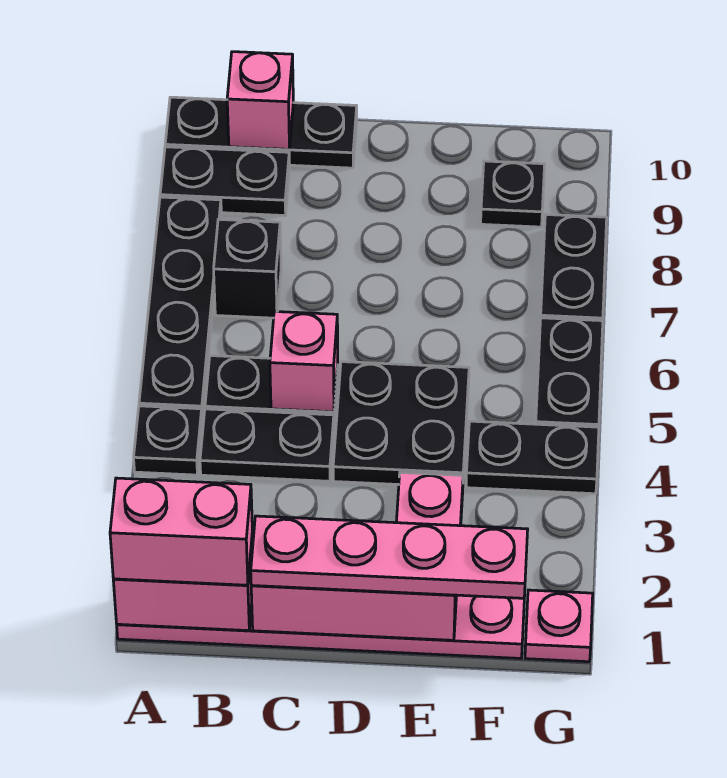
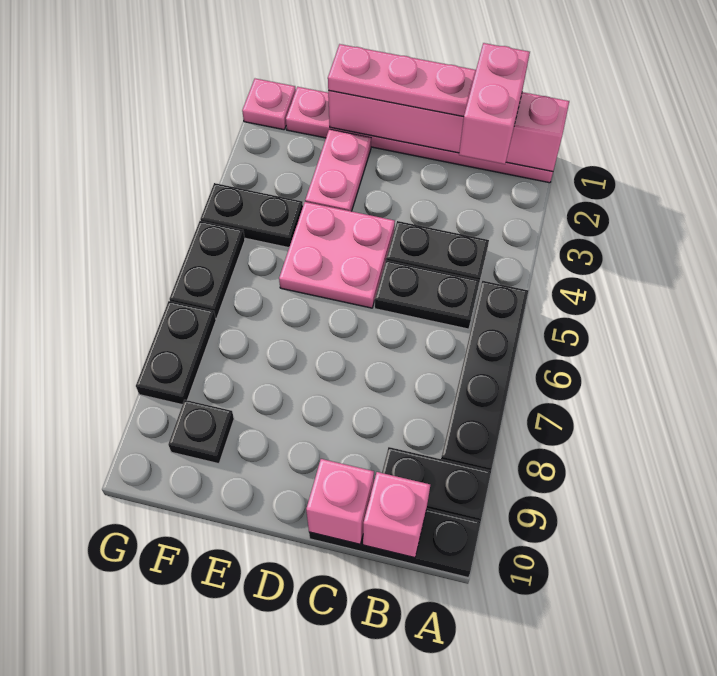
pink 1x2 brick [110,478,252,585] -> pink 1x2 brick turned to [459,43,530,164]
black 1x1 plate [134,406,202,475] -> none
black 1x1 brick [214,219,281,318] -> none
pink 1x4 plate [251,516,528,598] -> pink 1x3 plate [328,44,476,117]
pink 1x1 brick [270,311,338,412] -> pink 1x1 brick moved to [306,459,374,544]
black 2x2 plate [333,362,469,485] -> pink 2x2 plate [279,202,395,308]

